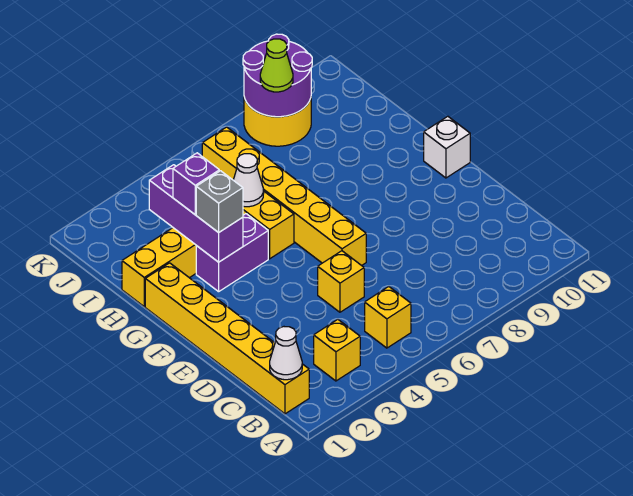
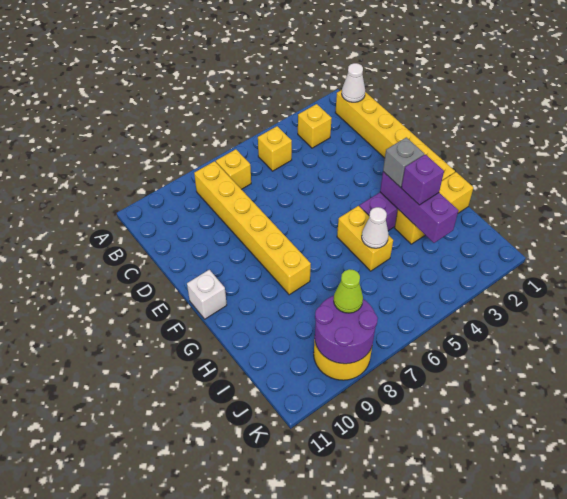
yellow 1x1 brick [318,251,364,312] -> yellow 1x1 brick moved to [216,149,251,189]
yellow 1x6 brick [202,127,366,266] -> yellow 1x6 brick moved to [194,161,311,295]

